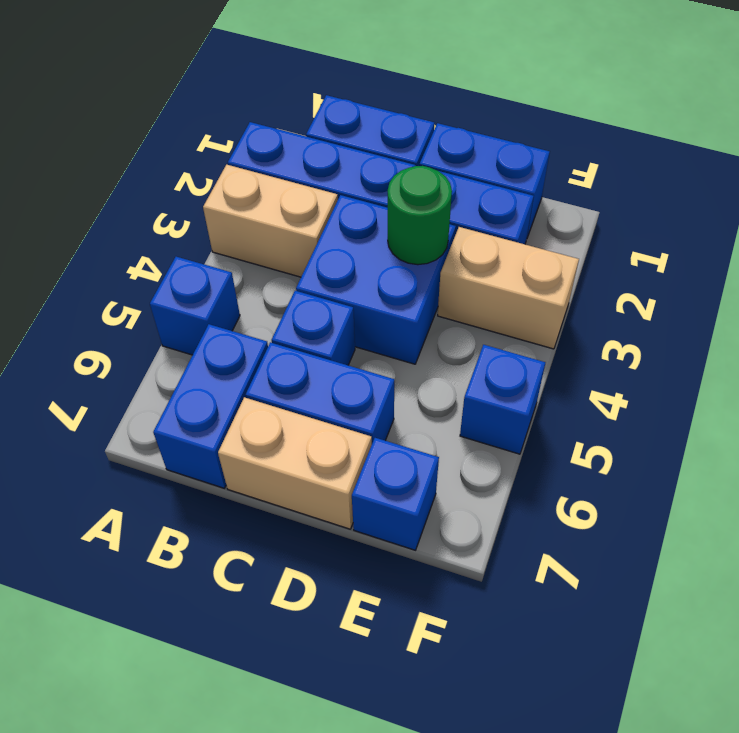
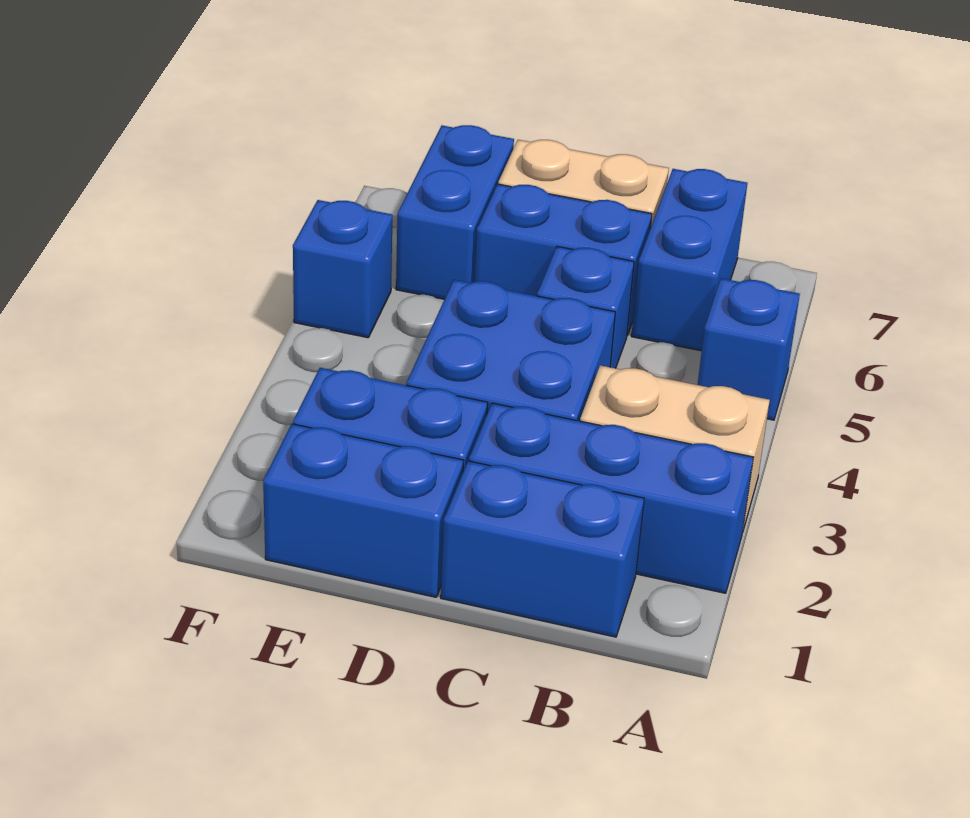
green 1x1 round brick [388,166,452,265] -> none
tan 1x2 brick [438,227,579,349] -> none
blue 1x1 brick [352,438,439,550] -> blue 1x2 brick [396,125,514,299]

